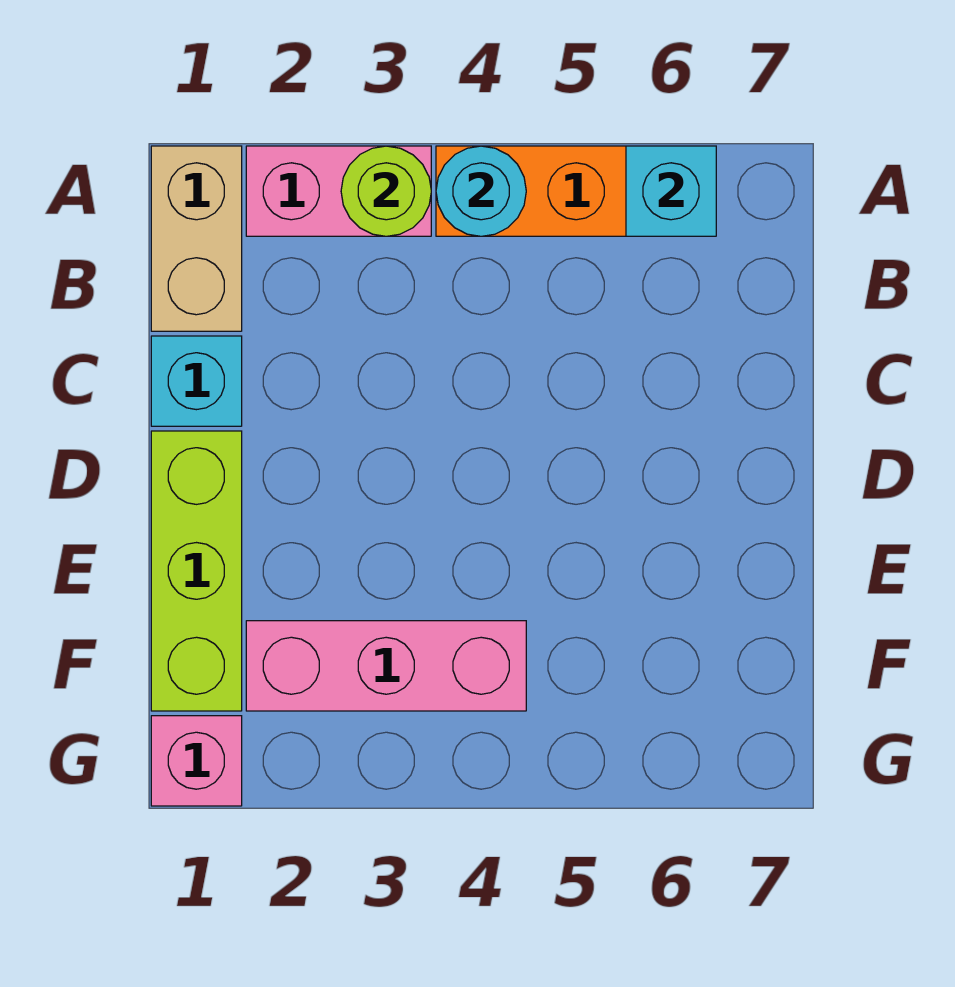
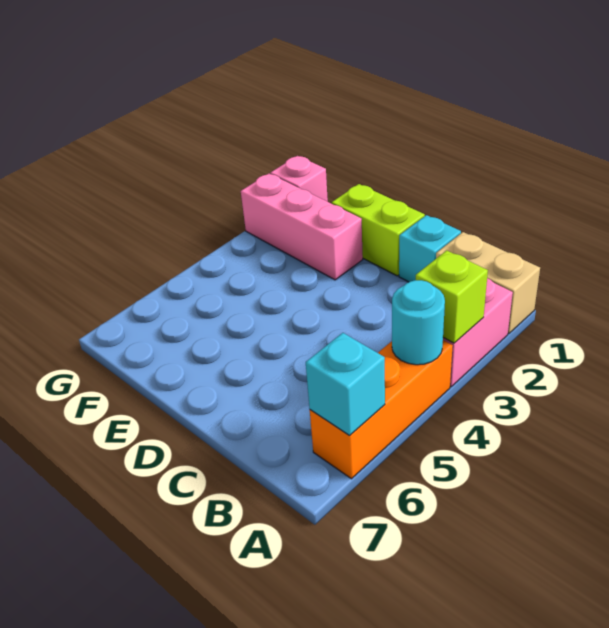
lime 1x1 round brick [341,146,431,236] -> lime 1x1 brick [416,250,488,343]
lime 1x3 brick [151,431,242,711] -> lime 1x2 brick [332,184,425,276]
pink 1x3 brick [246,621,526,711] -> pink 1x3 brick turned to [241,174,363,280]

